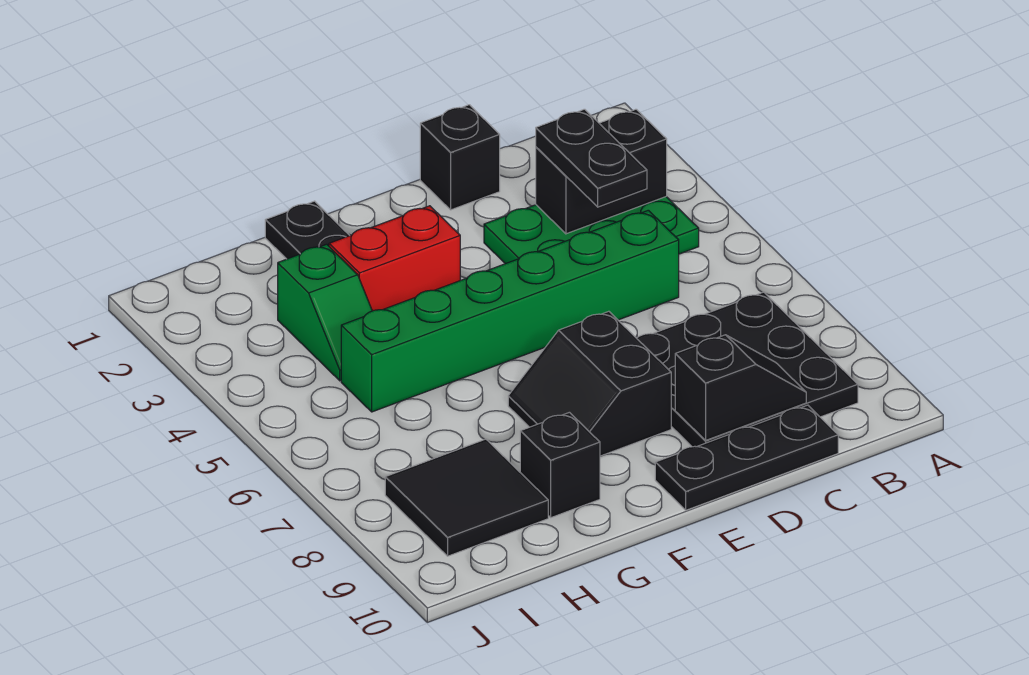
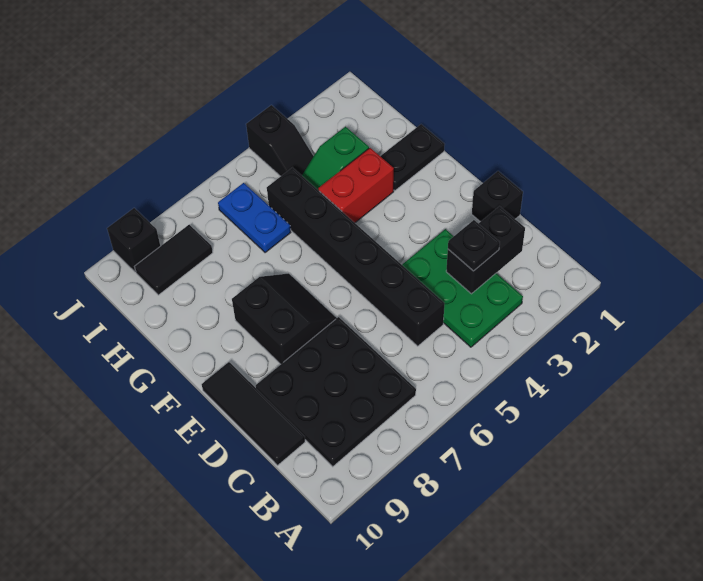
black 1x2 brick [536,109,667,234] -> black 1x2 brick turned to [446,206,525,294]
black 1x2 plate [536,109,647,207] -> black 1x1 plate [448,220,500,271]
green 1x6 brick [341,210,679,412] -> black 1x6 brick [267,168,444,346]
black 1x2 slope [675,335,806,440] -> black 1x2 slope moved to [246,105,314,176]
black 1x3 plate [655,405,838,510] -> black 1x3 tile [202,362,305,465]
black 2x2 slope [508,311,671,456] -> black 2x2 slope turned to [232,273,337,364]
red 1x2 brick [329,206,460,311] -> red 1x2 brick turned to [318,148,394,223]
black 1x1 brick [520,412,600,518] -> black 1x1 brick moved to [107,208,160,272]
none -> blue 1x2 plate [218,183,291,253]
black 2x2 tile [385,439,548,556] -> black 1x2 tile [135,225,213,295]

